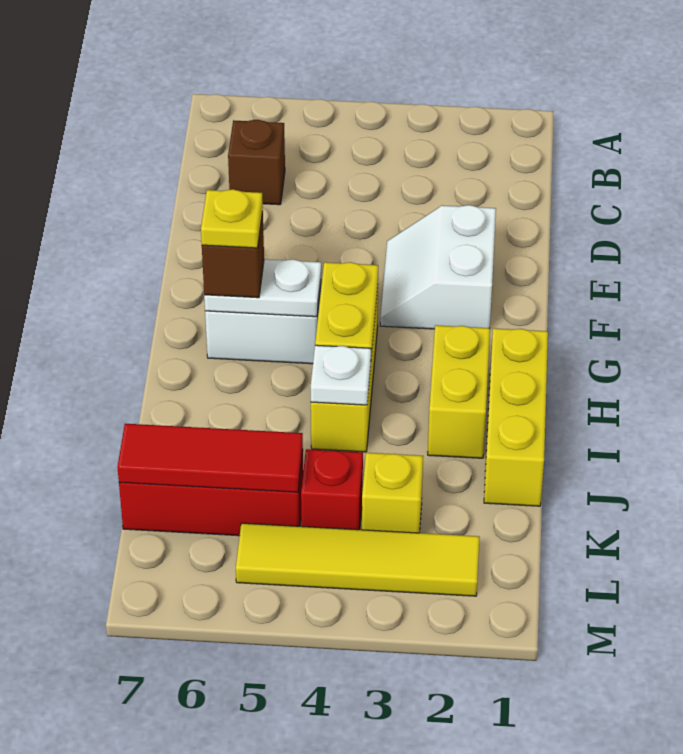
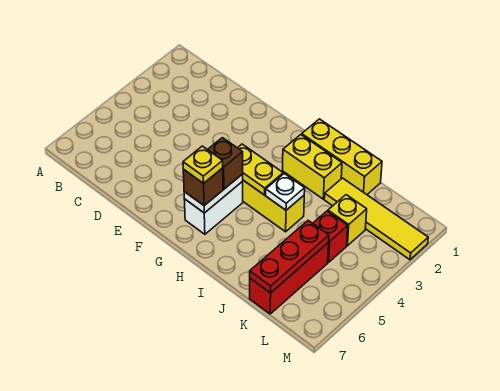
brown 1x1 brick [228,120,285,205] -> brown 1x1 brick moved to [208,138,243,189]
white 2x2 slope [380,205,496,329] -> none
red 1x3 tile [117,424,303,492] -> red 1x3 plate [250,221,329,293]
yellow 1x4 tile [236,523,480,596] -> yellow 1x4 tile turned to [324,178,428,260]

